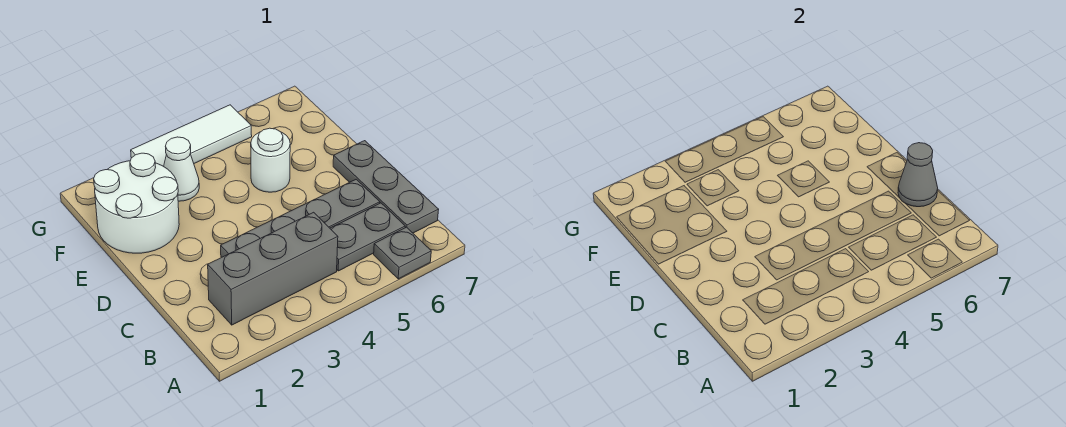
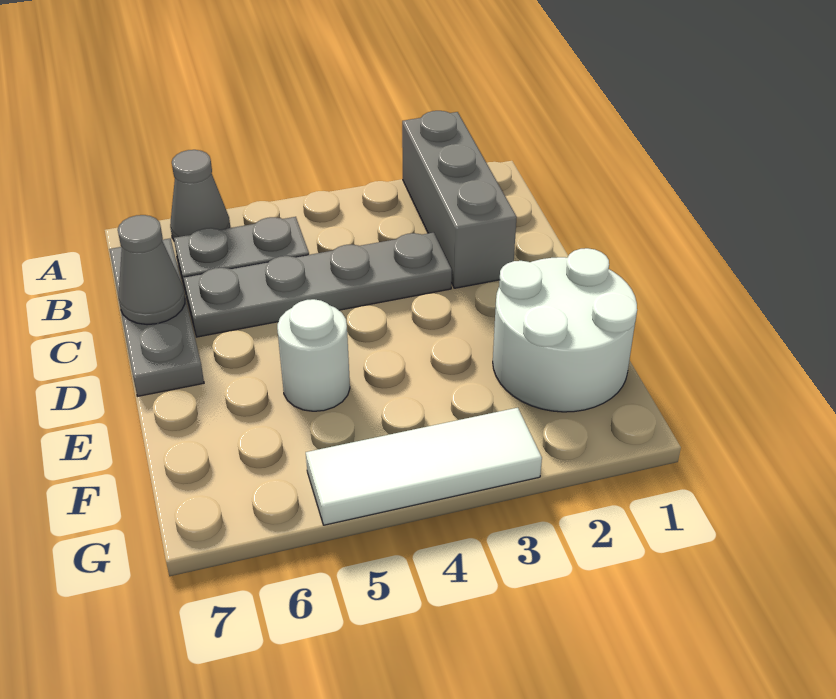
grey 1x1 plate [374,227,431,279] -> grey 1x1 cone [170,150,230,240]
grey 1x3 brick [208,212,338,325] -> grey 1x3 brick turned to [402,111,517,288]
white 1x1 cone [164,137,199,201] -> none

